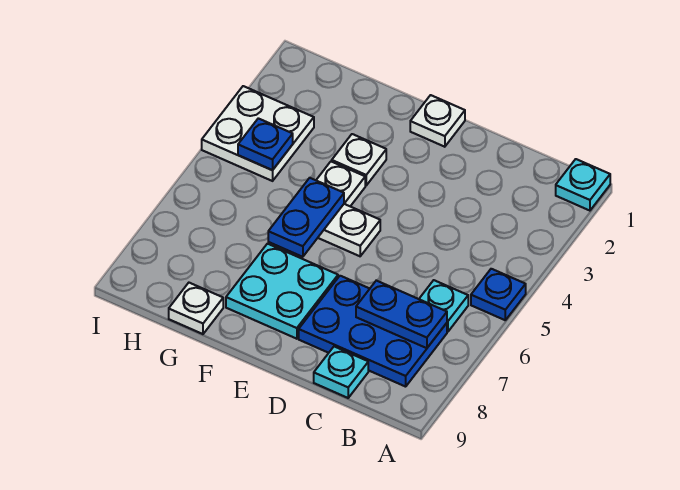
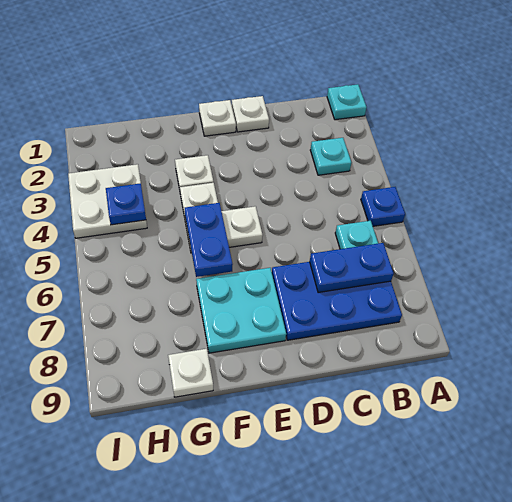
cyan 1x1 plate [314,347,368,398] -> cyan 1x1 plate moved to [310,138,351,175]
none -> white 1x1 plate [232,96,269,132]

